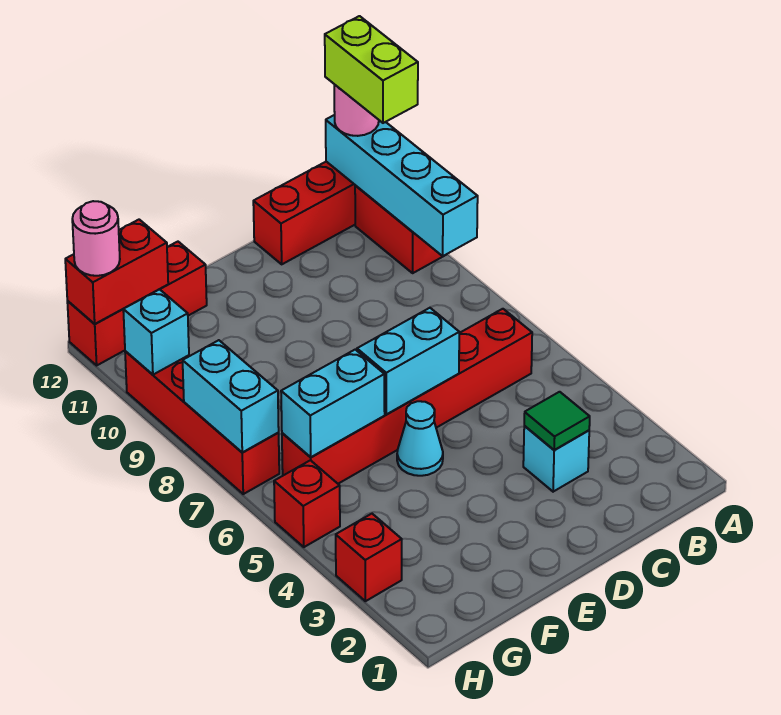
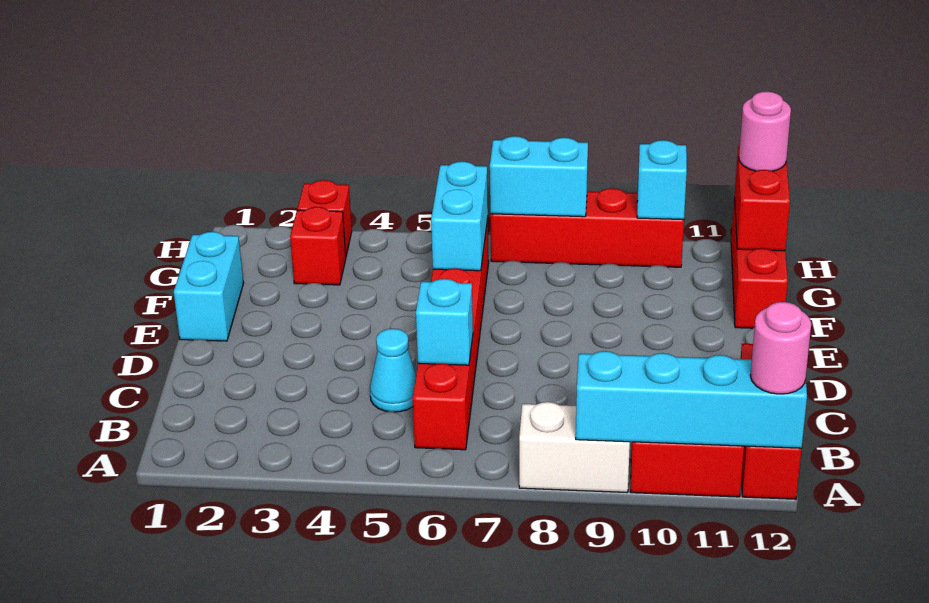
none -> white 1x2 brick [519,402,630,492]
lime 1x2 brick [325,16,418,123] -> none
cyan 1x1 brick [523,426,589,492] -> cyan 1x1 brick moved to [416,279,473,365]
green 1x1 tile [524,392,590,450] -> none
cyan 1x2 brick [357,308,459,415] -> cyan 1x2 brick moved to [174,232,243,341]
cyan 1x1 cone [397,401,443,476] -> cyan 1x1 cone moved to [370,329,416,412]
red 1x1 brick [274,460,340,547] -> red 1x1 brick moved to [290,207,346,285]

